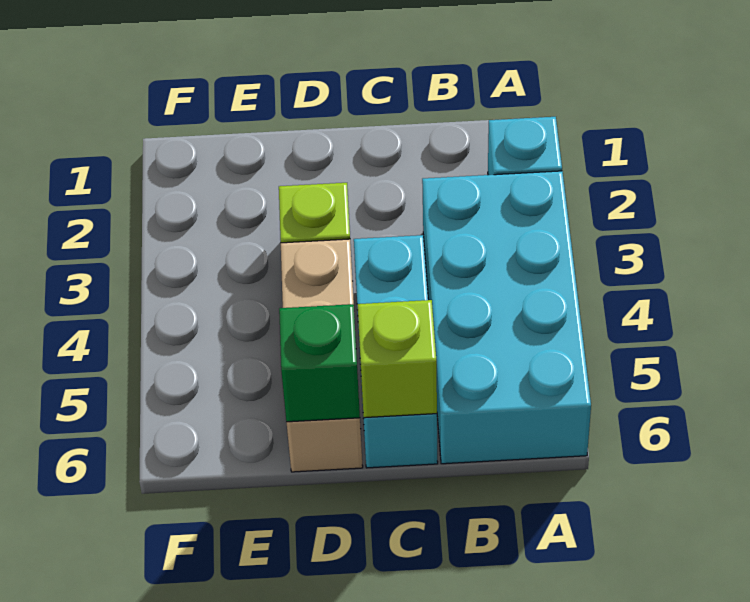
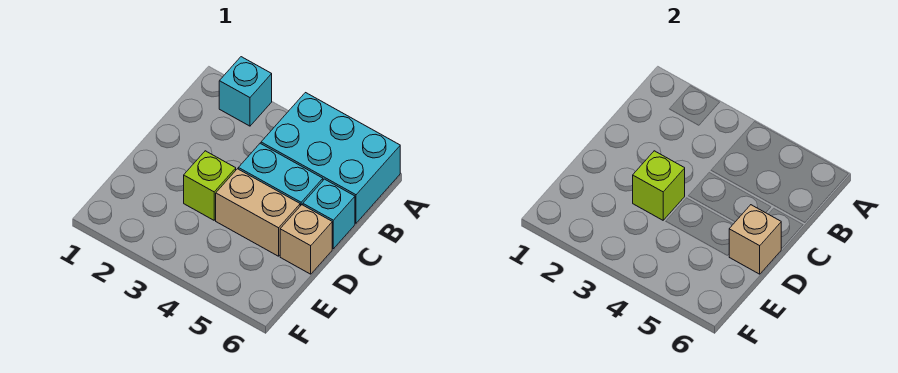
cyan 2x4 brick [422,171,591,464] -> cyan 2x3 brick [261,93,400,223]
lime 1x1 brick [357,300,437,418] -> lime 1x1 brick moved to [633,151,685,220]
green 1x1 brick [279,304,360,422] -> tan 1x1 brick [729,205,781,274]

